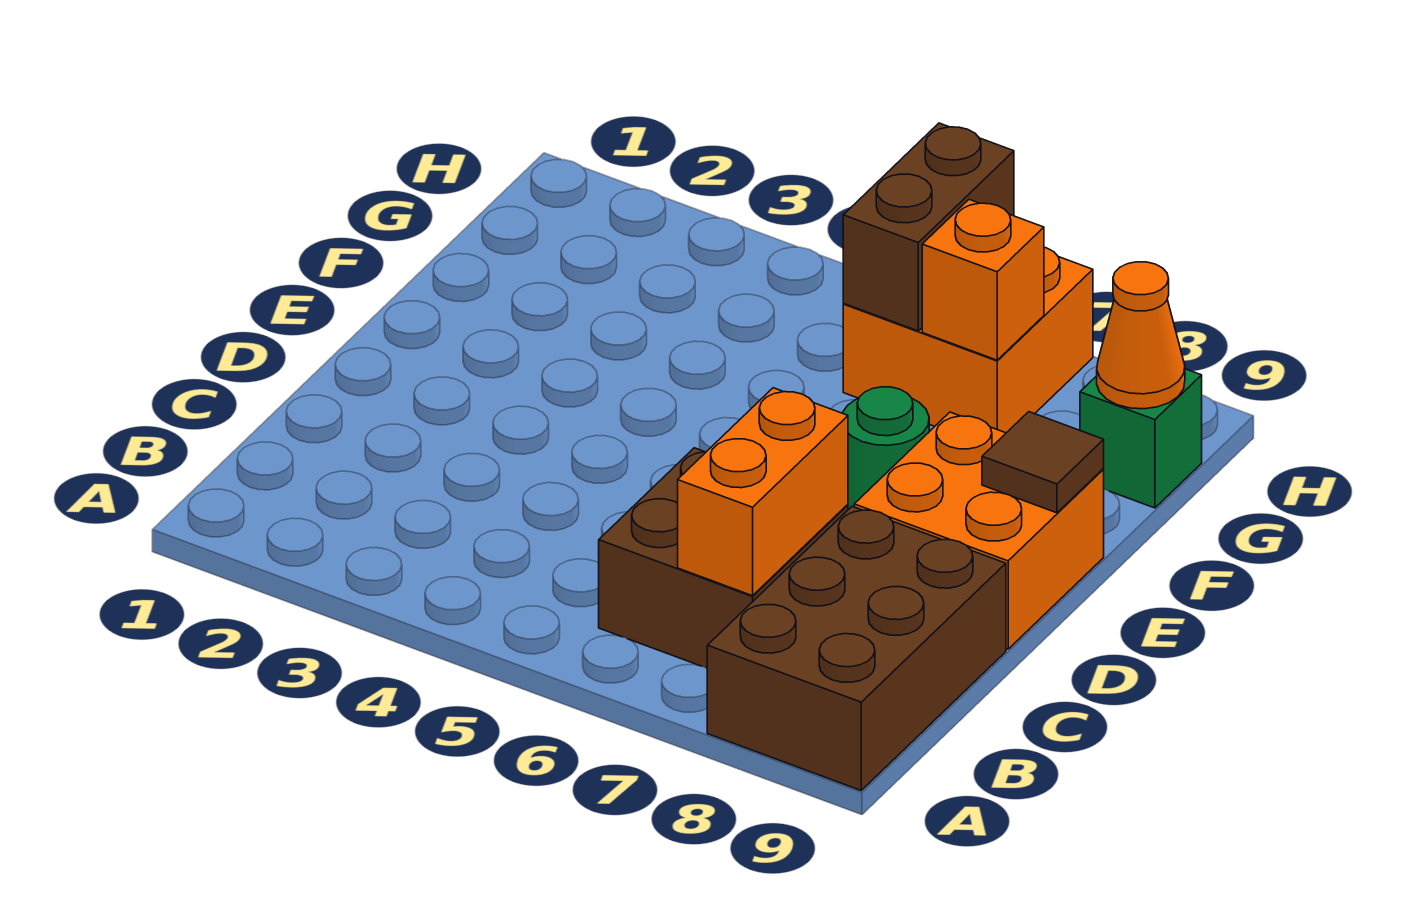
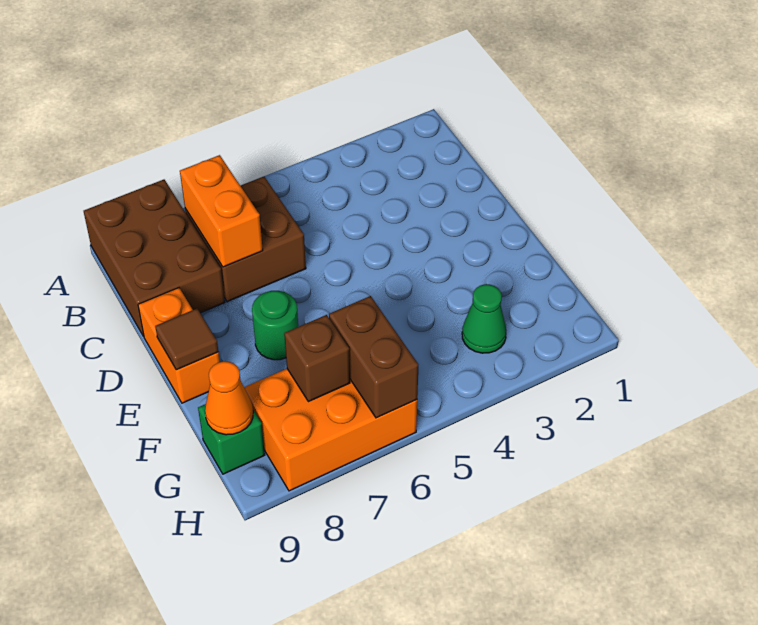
orange 2x2 brick [854,412,1104,649] -> orange 1x2 brick [138,288,220,403]
none -> green 1x1 cone [462,284,506,353]
orange 2x2 brick [843,247,1093,433] -> orange 2x3 brick [244,369,417,491]
orange 1x1 brick [922,200,1044,360] -> brown 1x1 brick [284,315,350,402]

